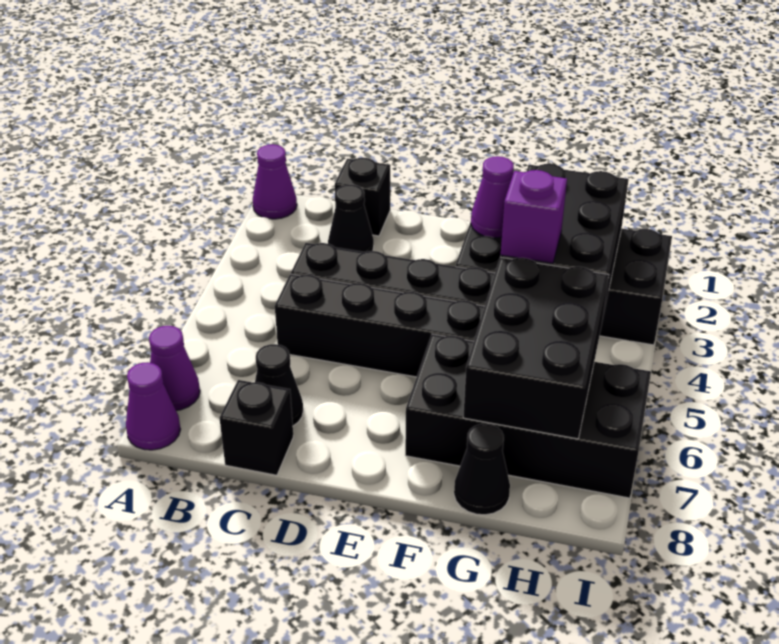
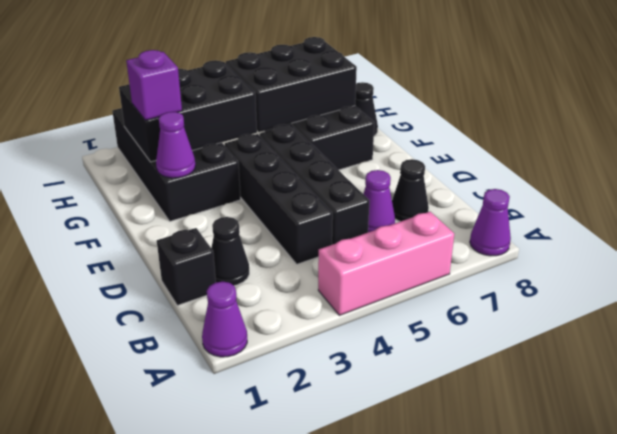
none -> pink 1x3 brick [318,212,454,315]
purple 1x1 cone [149,326,200,411] -> purple 1x1 cone moved to [363,170,395,232]
black 1x1 brick [219,380,293,475] -> none
purple 1x1 brick [501,170,567,263] -> purple 1x1 brick moved to [126,50,182,120]

